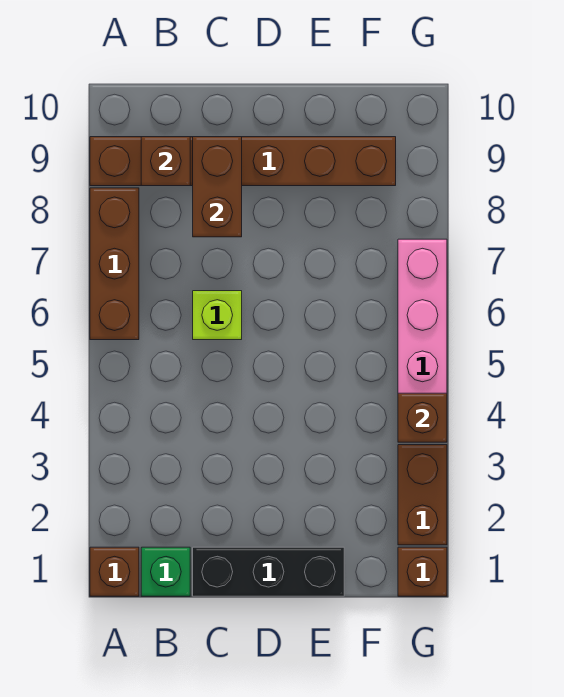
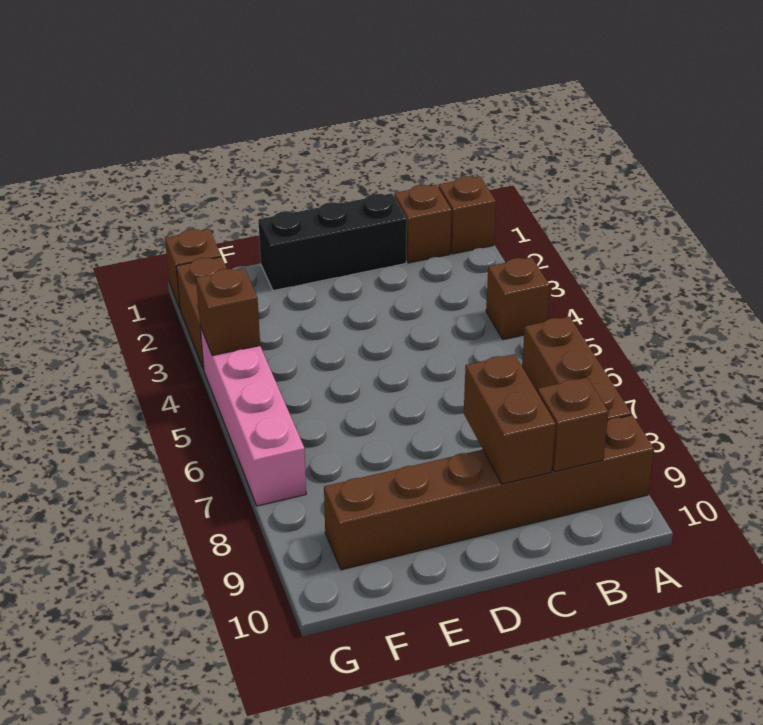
none -> brown 1x1 brick [486,257,550,340]
green 1x1 brick [141,547,190,596] -> brown 1x1 brick [394,185,452,263]
lime 1x1 brick [193,291,242,340] -> none

